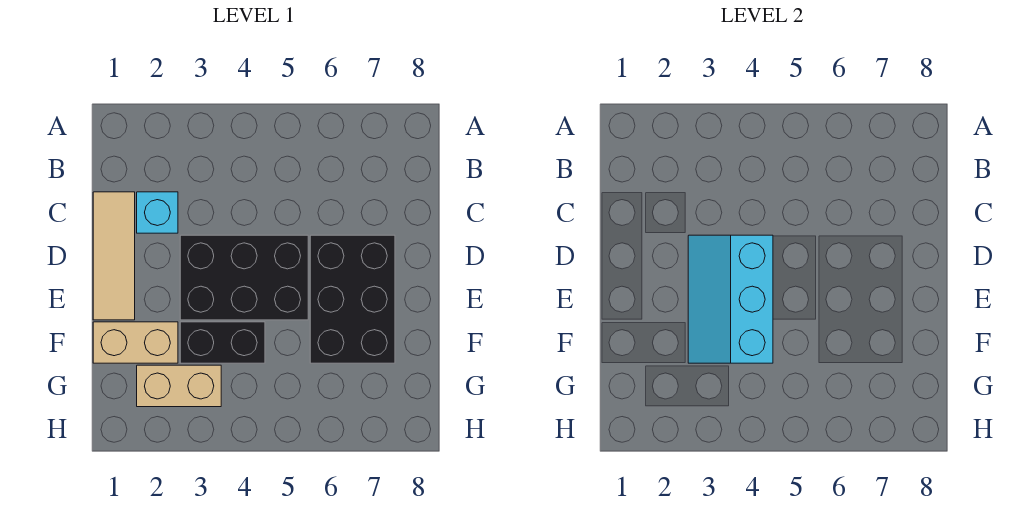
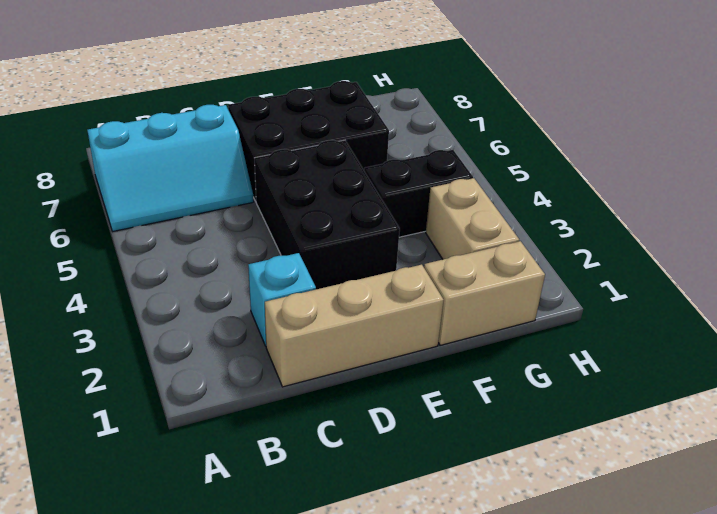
tan 1x3 tile [93,192,135,320] -> tan 1x3 brick [265,265,444,387]
cyan 2x3 slope [688,235,773,363] -> cyan 2x3 slope moved to [87,105,254,231]
tan 1x2 brick [93,322,178,363] -> tan 1x2 brick turned to [424,241,545,345]
black 1x2 brick [180,322,265,363] -> black 1x2 brick turned to [365,150,473,237]

